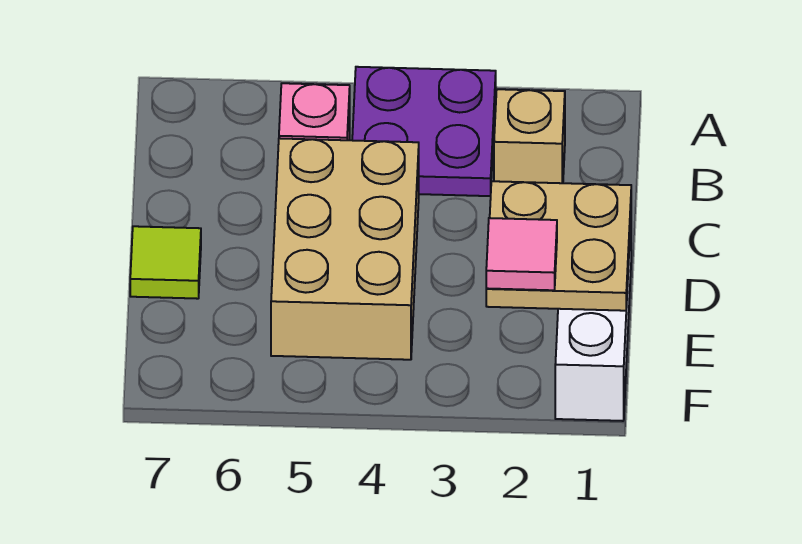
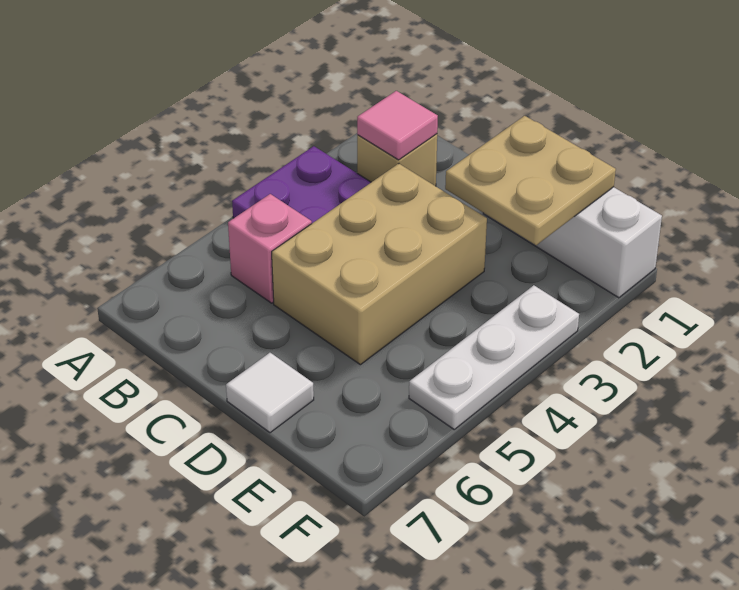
tan 2x3 brick [271,138,419,360] -> tan 2x3 brick turned to [272,164,487,365]
lime 1x1 tile [130,226,201,299] -> white 1x1 tile [226,353,314,433]
pink 1x1 tile [486,218,557,290] -> pink 1x1 tile moved to [357,91,438,160]
none -> white 1x3 plate [409,285,579,429]

